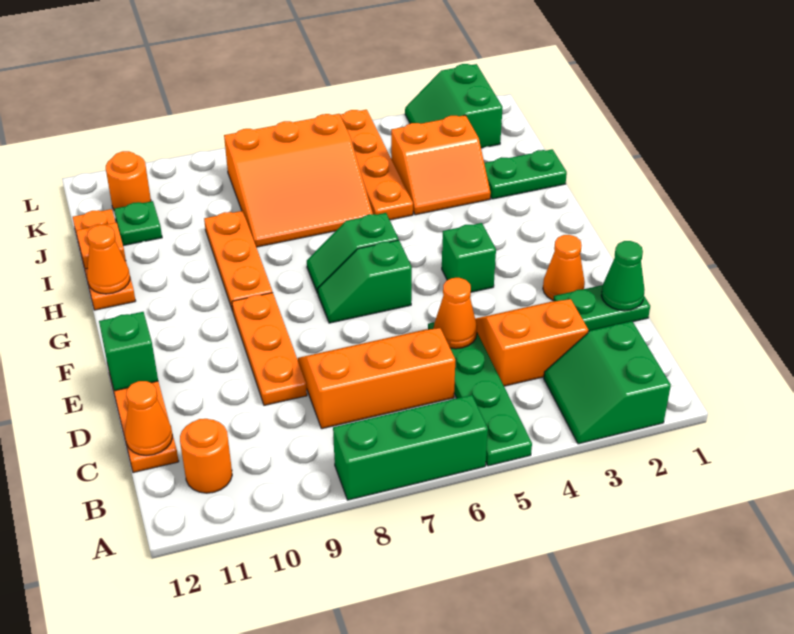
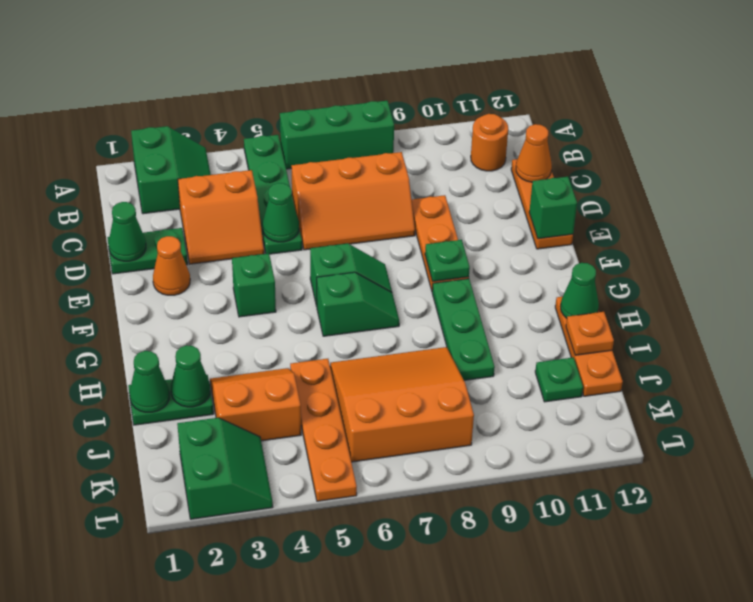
orange 1x1 cone [434,278,477,349] -> green 1x1 cone [263,183,299,242]
none -> green 1x1 plate [425,240,470,282]
orange 1x3 plate [204,211,273,311] -> green 1x3 plate [432,279,495,380]
orange 1x1 cone [87,225,130,294] -> green 1x1 cone [561,263,599,318]
none -> green 1x1 cone [130,351,169,412]
none -> green 1x1 cone [171,345,210,407]
orange 1x1 round brick [106,151,151,209] -> none

